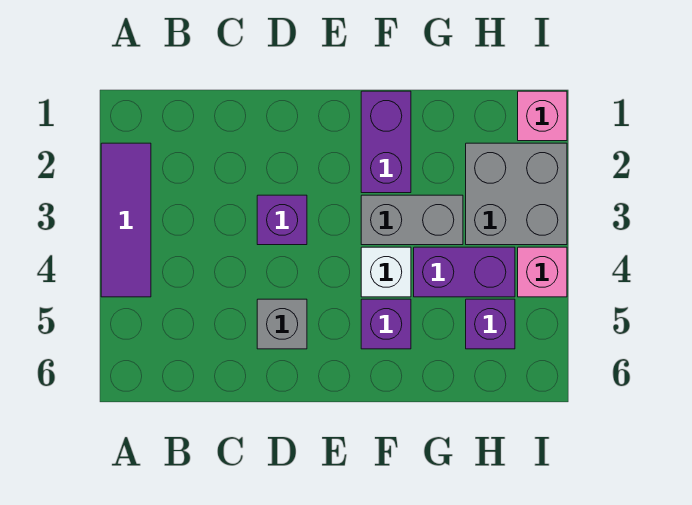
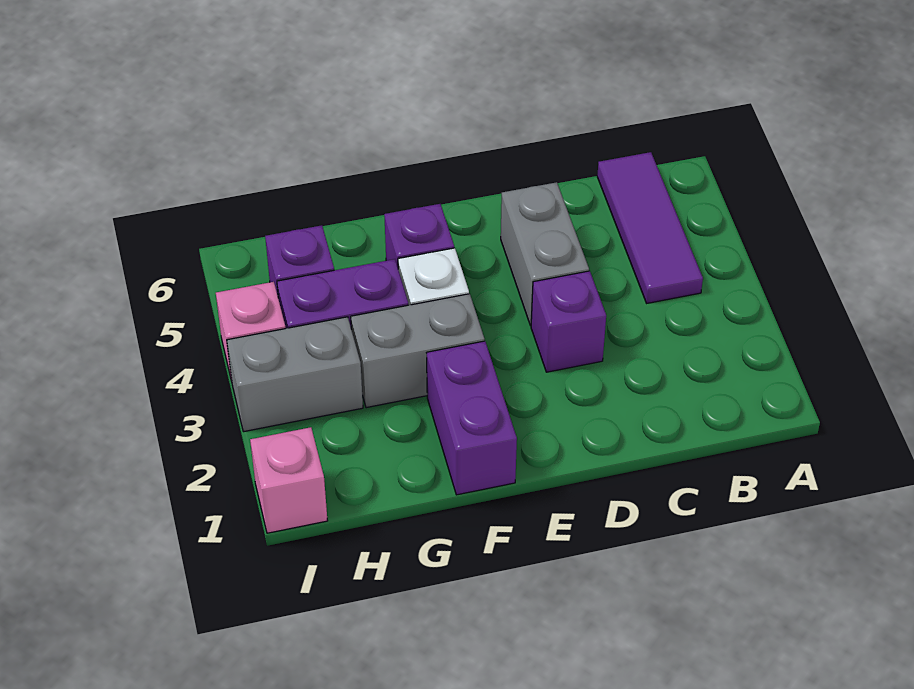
purple 1x3 tile [101,143,151,297] -> purple 1x3 tile moved to [597,152,703,303]
grey 1x1 brick [257,299,307,349] -> grey 1x2 brick [501,182,589,326]
grey 2x2 brick [466,143,567,245] -> grey 1x2 brick [227,317,363,432]

